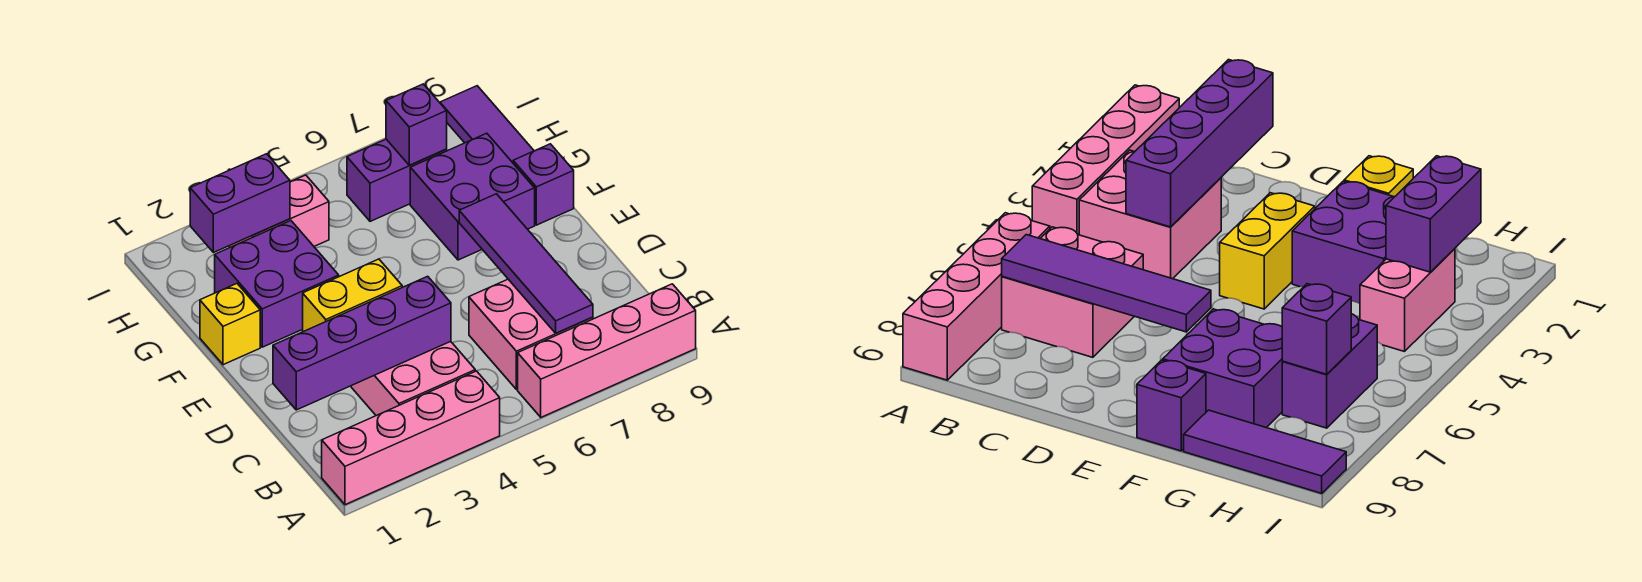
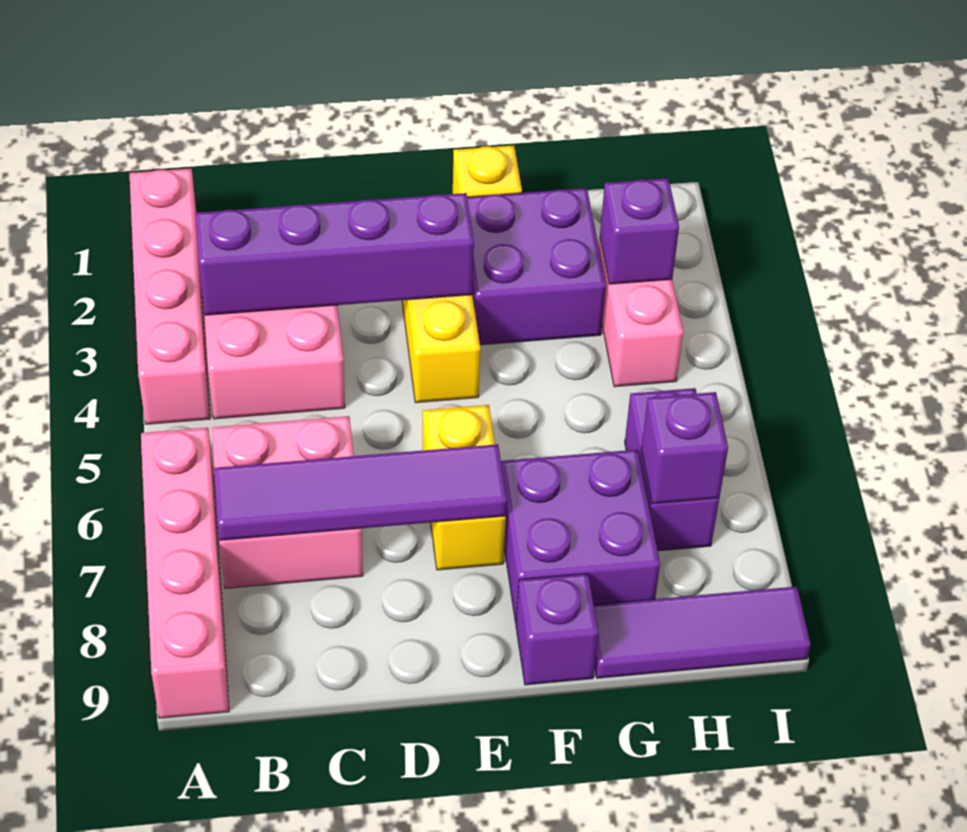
purple 1x4 brick [273,276,451,410] -> purple 1x4 brick turned to [196,193,474,315]
none -> yellow 1x2 brick [423,405,506,570]
purple 1x2 brick [190,154,290,253] -> purple 1x1 brick [600,178,679,284]

